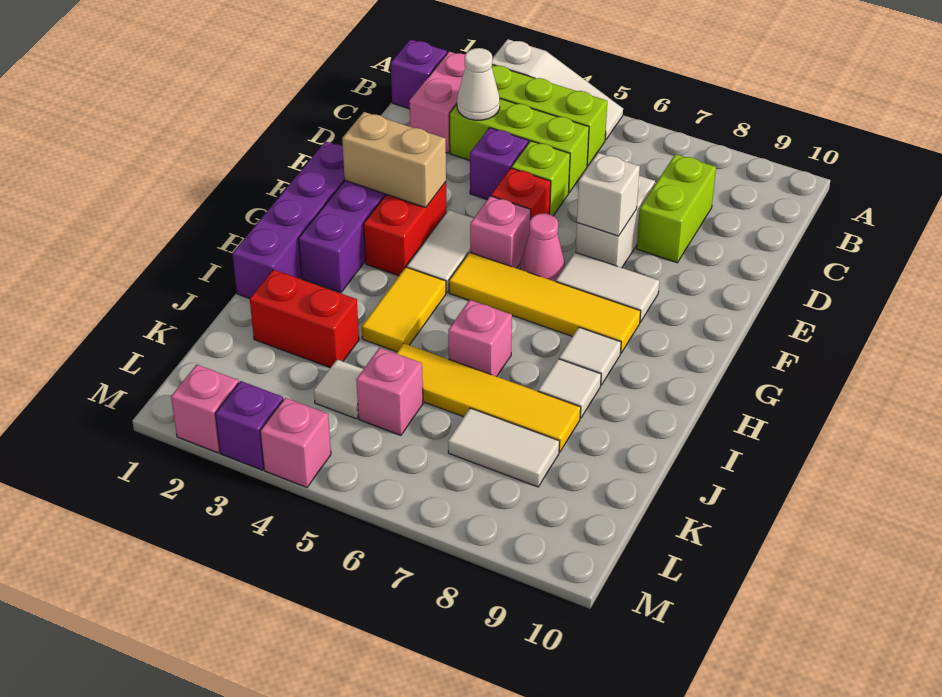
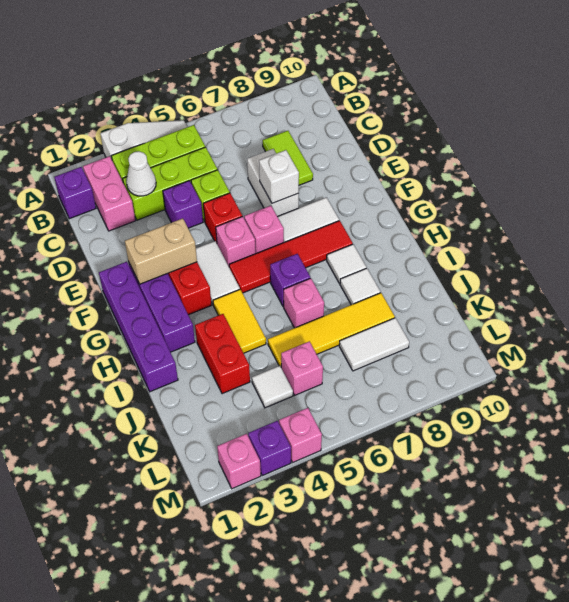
lime 1x2 brick [637,154,716,263] -> lime 1x2 tile [263,131,313,185]
pink 1x1 cone [520,213,565,282] -> pink 1x1 brick [244,206,284,253]
yellow 1x4 tile [449,252,641,353] -> red 1x4 tile [229,221,353,293]
none -> purple 1x1 brick [270,254,310,307]
red 1x2 brick [250,269,359,368] -> red 1x2 brick turned to [195,314,250,394]

